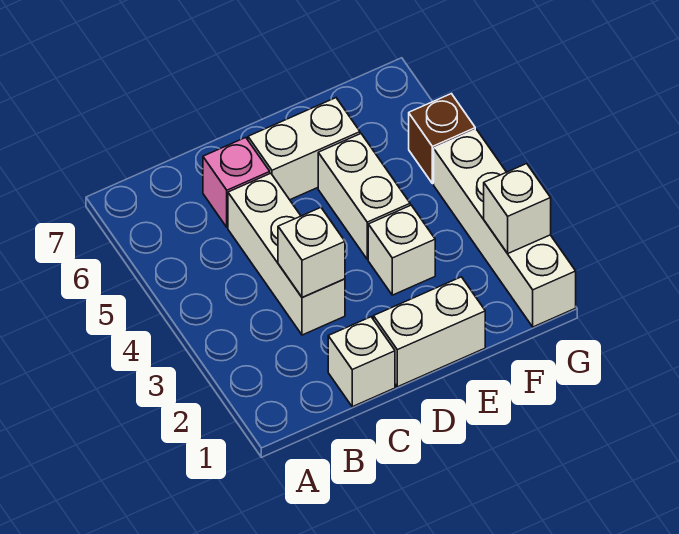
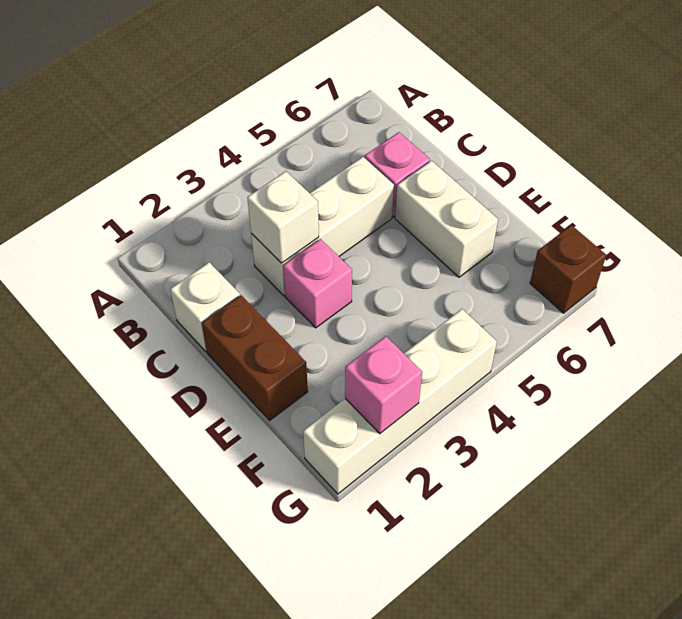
white 1x2 brick [373,277,485,387] -> brown 1x2 brick [202,295,308,420]
none -> pink 1x1 brick [283,239,352,328]
white 1x1 brick [368,205,435,295] -> none
white 1x2 brick [318,134,410,259] -> none
white 1x1 brick [484,164,551,253] -> pink 1x1 brick [345,336,422,434]
brown 1x1 brick [409,94,475,184] -> brown 1x1 brick moved to [530,225,606,313]

